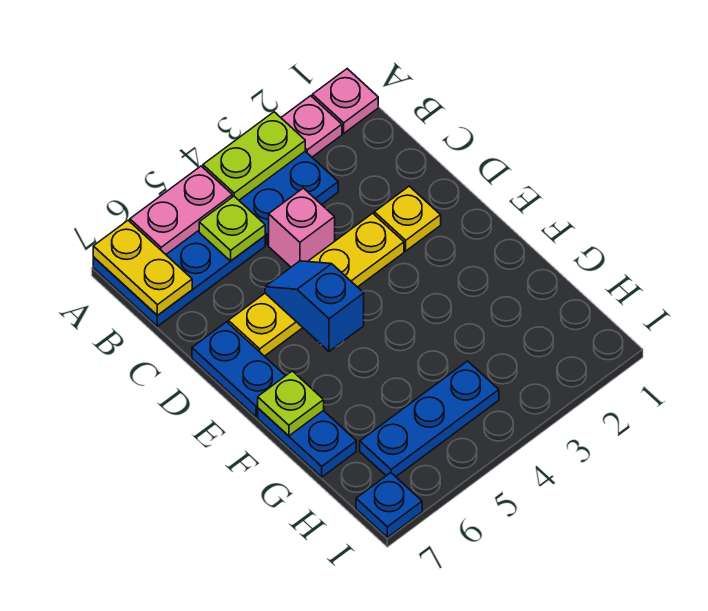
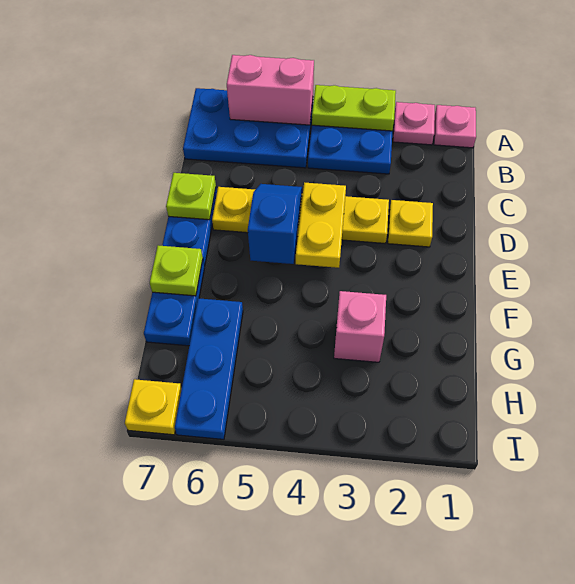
pink 1x2 plate [130,166,232,254] -> pink 1x2 brick [227,55,314,125]
yellow 1x2 plate [93,220,192,316] -> yellow 1x2 plate moved to [296,182,346,268]
lime 1x1 plate [199,196,265,261] -> lime 1x1 plate moved to [166,173,216,220]
pink 1x1 brick [269,188,335,267] -> pink 1x1 brick moved to [334,291,386,362]
blue 1x3 plate [360,361,499,477] -> blue 1x3 plate turned to [175,298,243,439]
blue 1x1 plate [356,473,422,537] -> yellow 1x1 plate [125,379,182,435]

